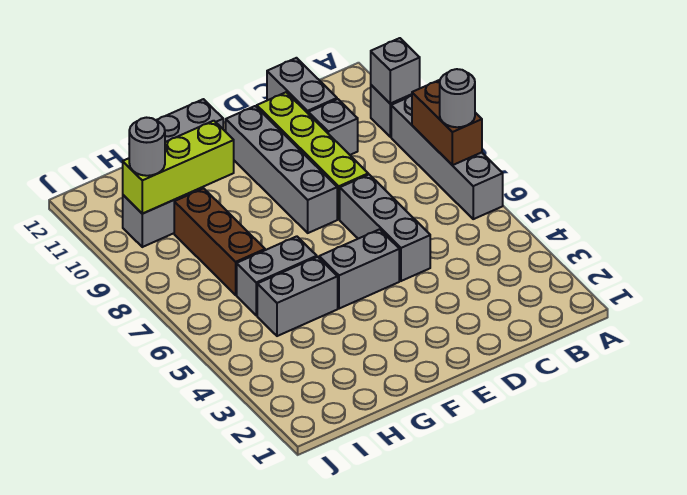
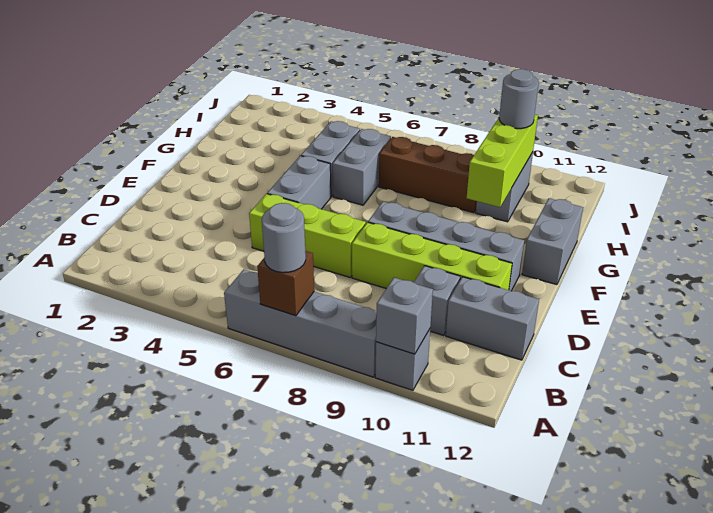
brown 1x2 brick [412,80,482,165] -> brown 1x1 brick [257,251,314,316]
grey 1x3 brick [340,175,430,281] -> lime 1x3 brick [249,194,366,277]

